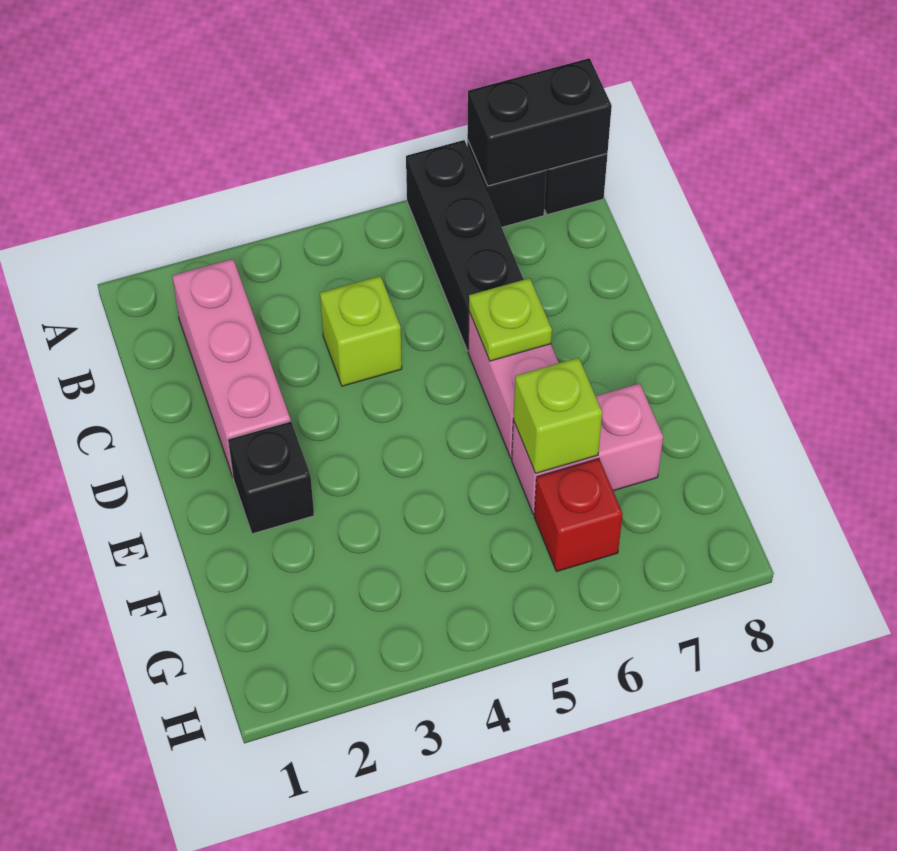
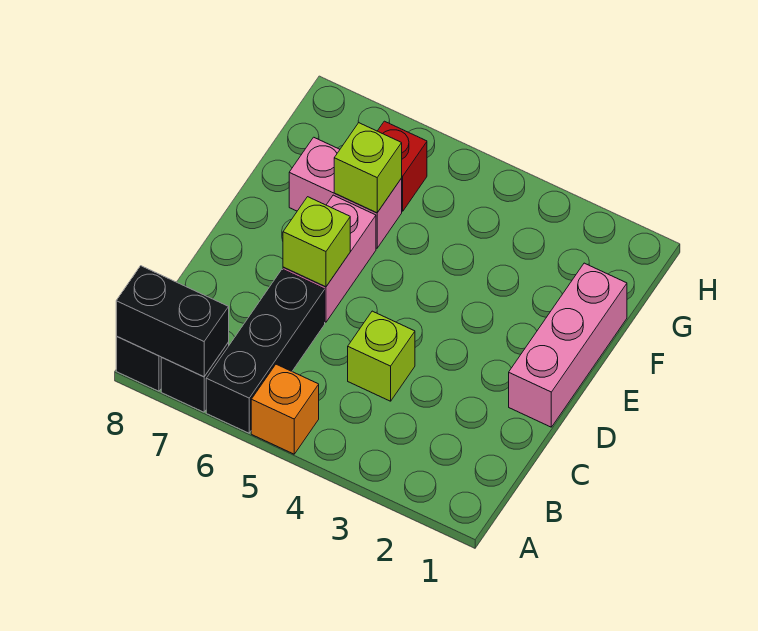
none -> orange 1x1 brick [251,364,319,454]
pink 1x3 brick [172,259,291,477] -> pink 1x3 brick moved to [509,263,627,427]
lime 1x1 plate [469,278,552,361] -> lime 1x1 brick [283,197,350,287]
black 1x1 brick [228,421,314,534] -> none

